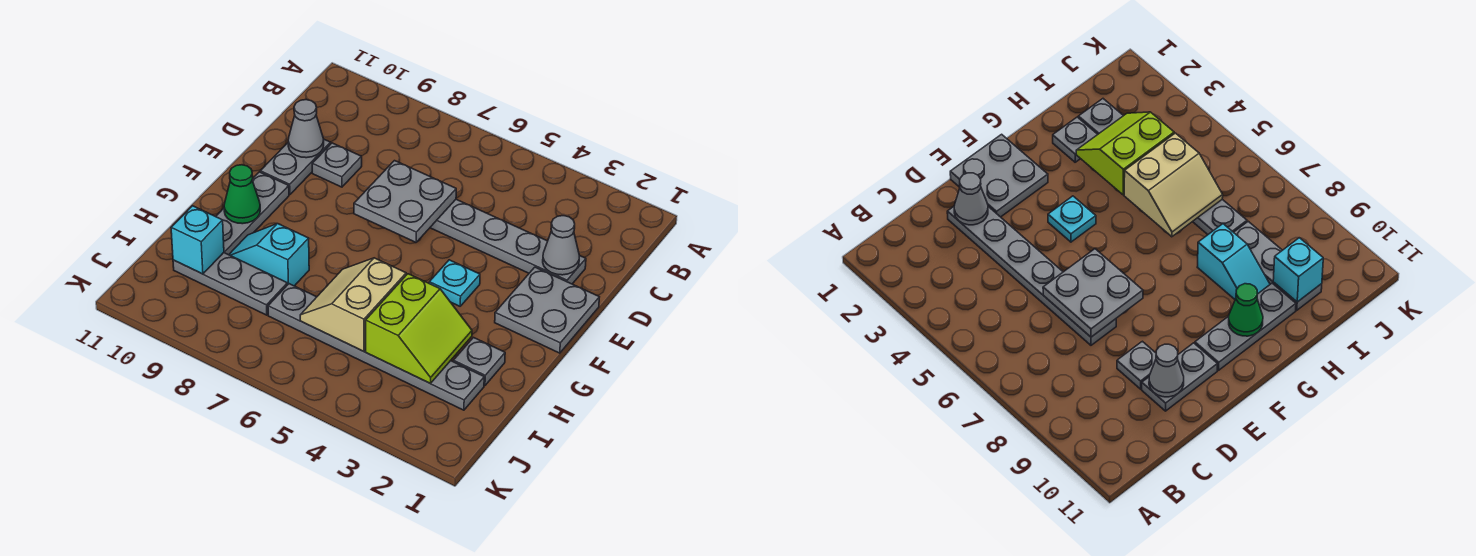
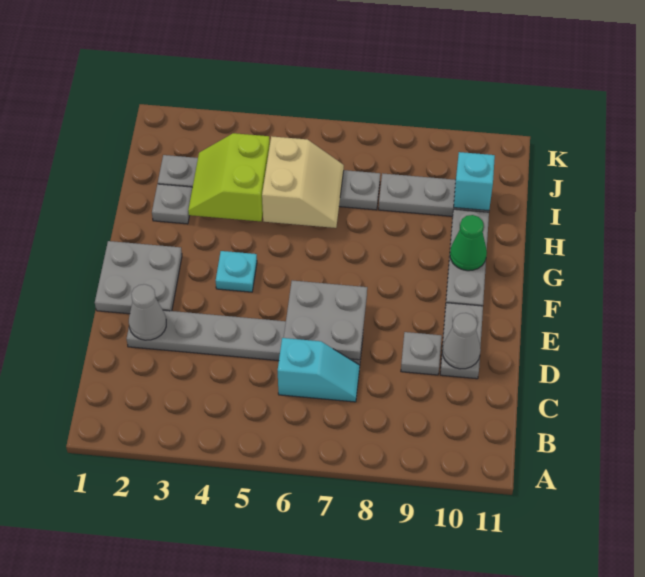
cyan 1x2 slope [229,224,309,286] -> cyan 1x2 slope moved to [278,338,360,402]

